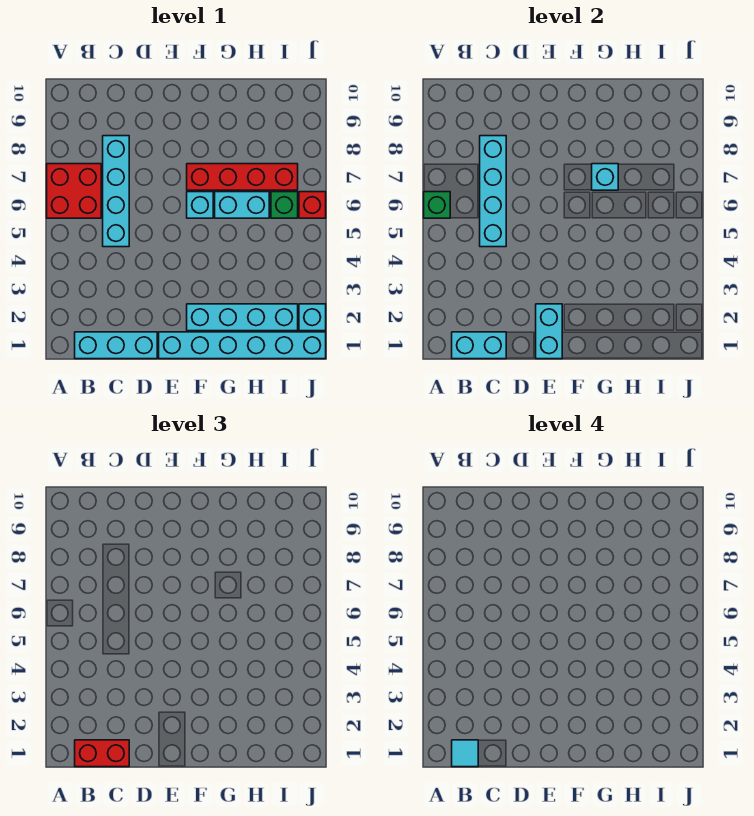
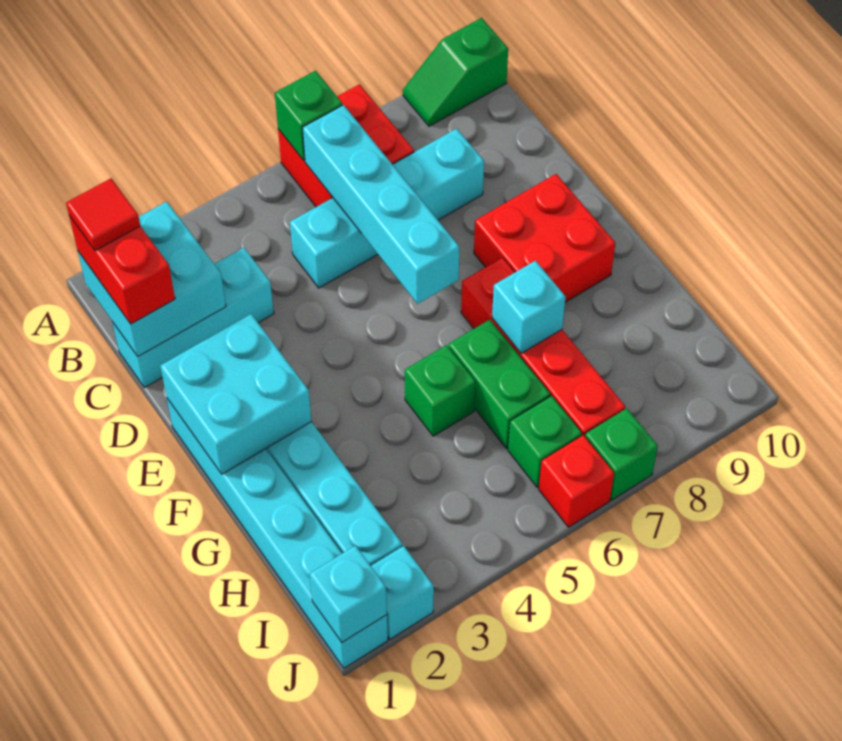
none -> green 1x2 slope [403,18,508,126]
cyan 1x3 brick [75,332,157,359] -> cyan 1x3 brick turned to [112,248,274,388]
cyan 1x2 brick [452,332,506,359] -> cyan 2x2 brick [78,202,226,356]
cyan 1x1 tile [452,740,478,767] -> red 1x1 tile [66,178,140,251]
cyan 1x4 brick [480,136,506,247] -> cyan 1x4 brick turned to [302,105,459,304]
cyan 1x2 brick [536,304,562,359] -> cyan 2x2 brick [160,314,312,474]
none -> red 2x2 brick [474,174,615,302]
cyan 1x1 brick [187,192,213,218] -> cyan 1x1 brick moved to [310,546,387,642]
none -> green 1x1 brick [405,345,475,436]
cyan 1x2 brick [215,192,269,218] -> green 1x2 brick [449,320,550,448]
none -> green 1x1 brick [585,408,658,500]

